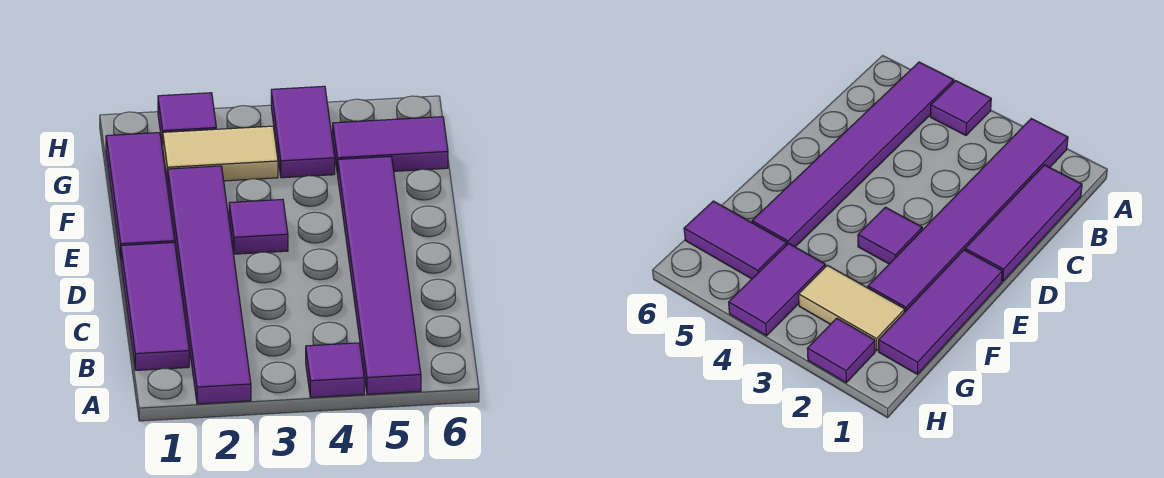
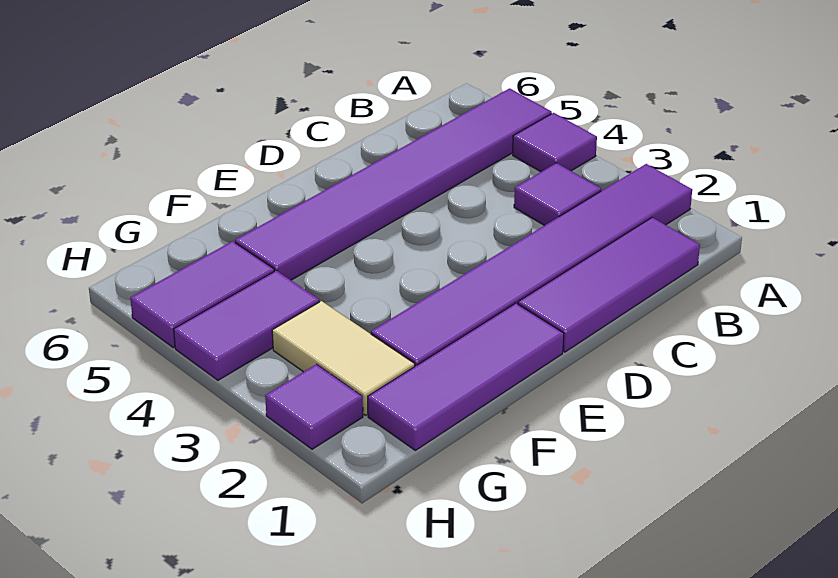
purple 1x1 tile [229,199,288,254] -> purple 1x1 tile moved to [514,163,601,226]
purple 1x2 tile [333,117,448,174] -> purple 1x2 tile turned to [130,241,274,348]

